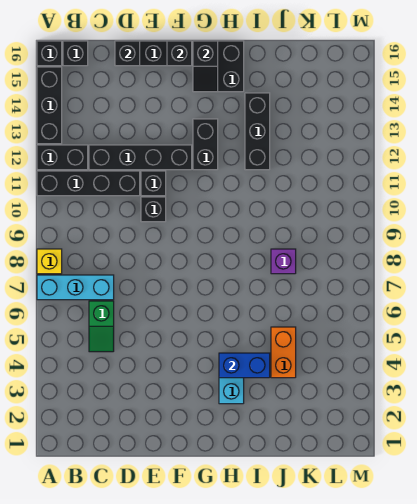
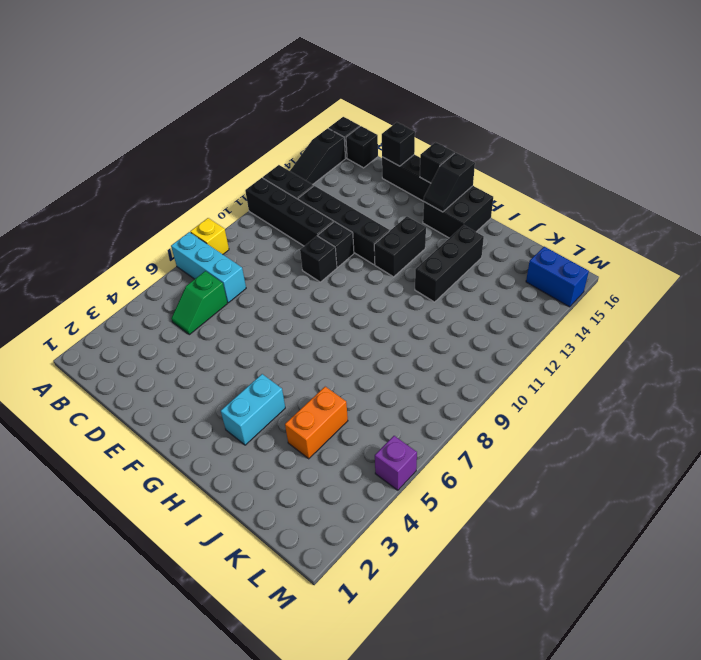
black 1x3 brick [37,67,62,144] -> black 1x3 slope [290,128,346,185]
blue 1x2 brick [219,353,270,378] -> blue 1x2 brick moved to [526,247,589,307]
purple 1x1 brick [271,249,296,274] -> purple 1x1 brick moved to [375,436,417,490]

